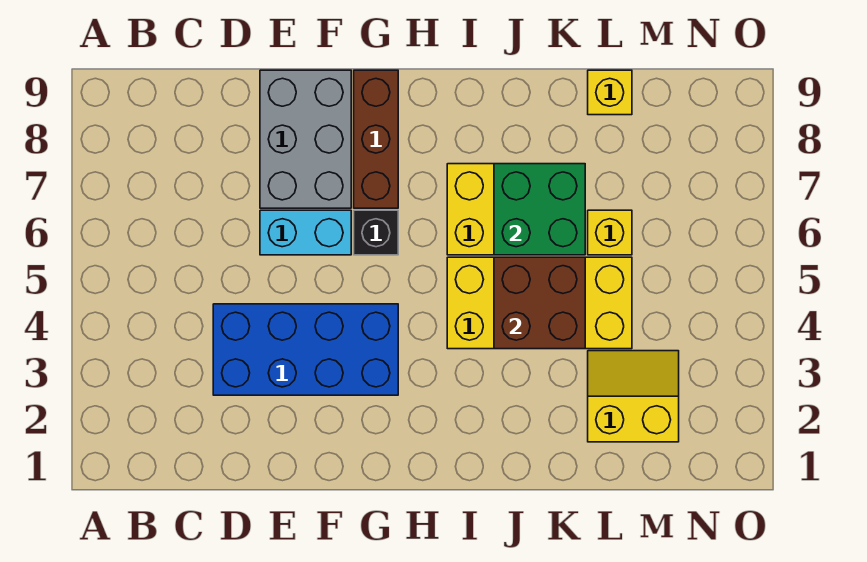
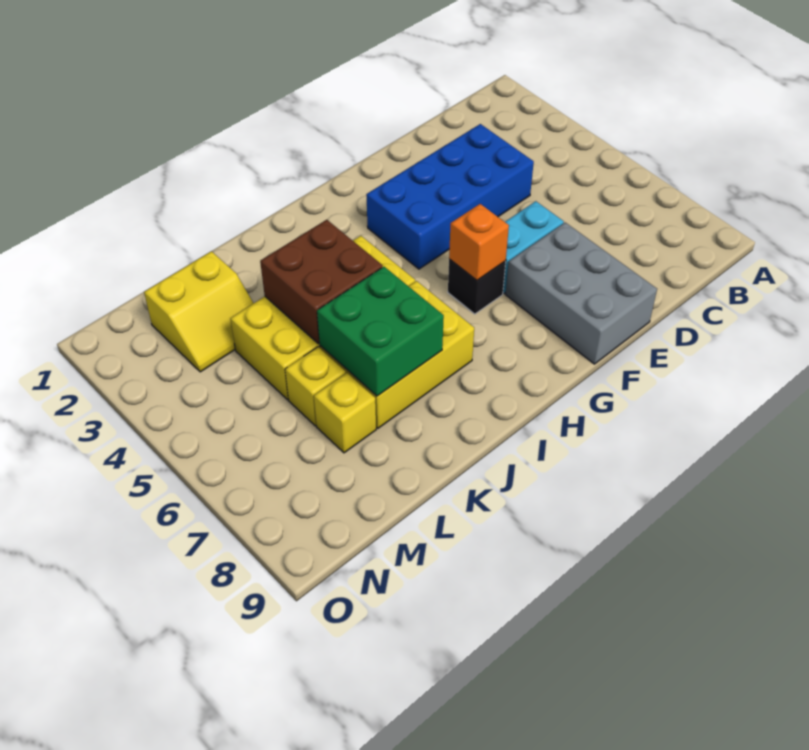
none -> orange 1x1 brick [449,204,509,280]
brown 1x3 brick [354,70,398,208] -> none
yellow 1x1 brick [588,70,632,115] -> yellow 1x1 brick moved to [314,373,376,453]

